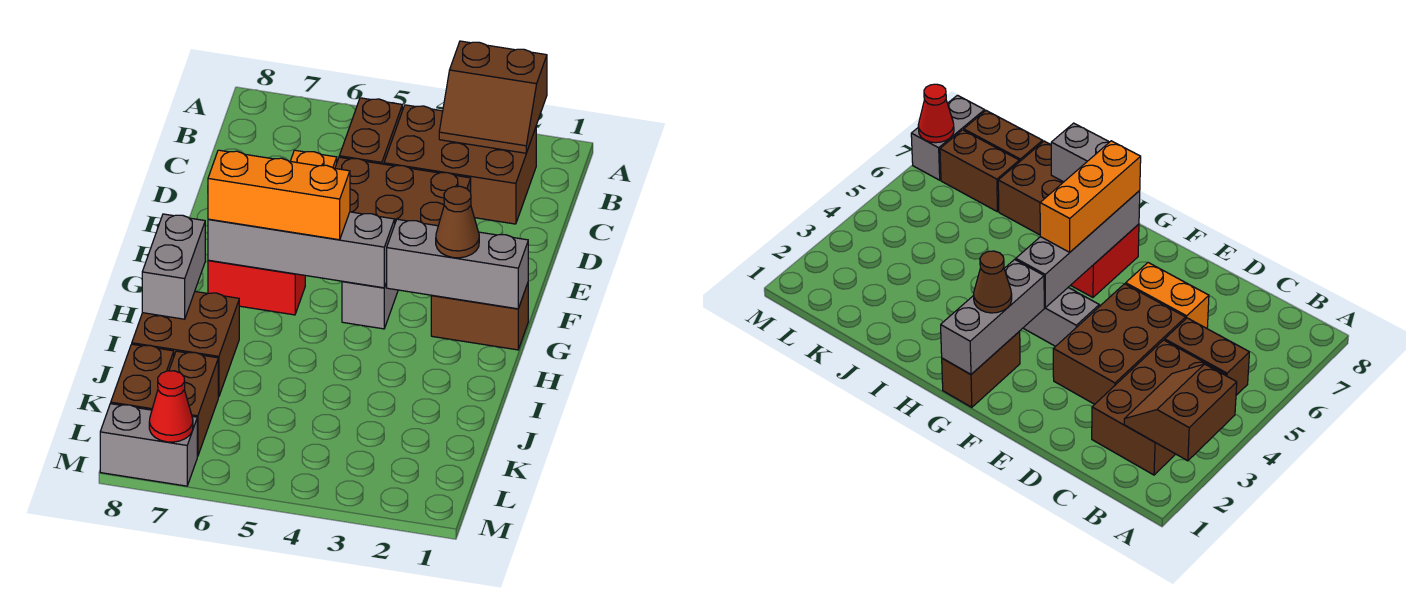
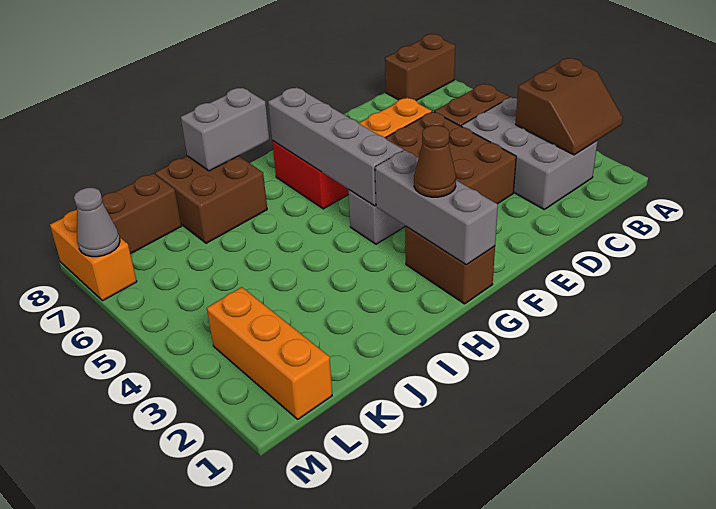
brown 2x2 slope [439,41,547,153] -> brown 2x2 slope turned to [515,58,623,155]
brown 2x3 brick [384,105,536,224] -> grey 2x3 brick [461,97,598,209]
orange 1x3 brick [208,150,350,240] -> orange 1x3 brick moved to [207,287,332,419]
brown 1x2 brick [169,351,218,456] -> brown 1x2 brick moved to [385,34,455,101]
grey 1x2 brick [100,404,197,486] -> orange 1x2 brick [50,210,137,301]
red 1x1 cone [149,371,193,442] -> grey 1x1 cone [74,188,120,257]

